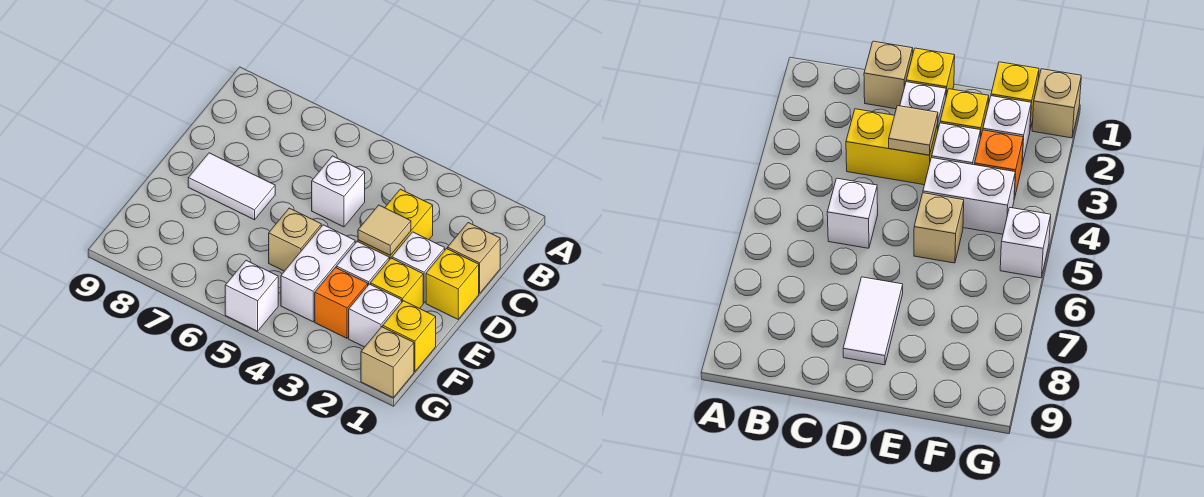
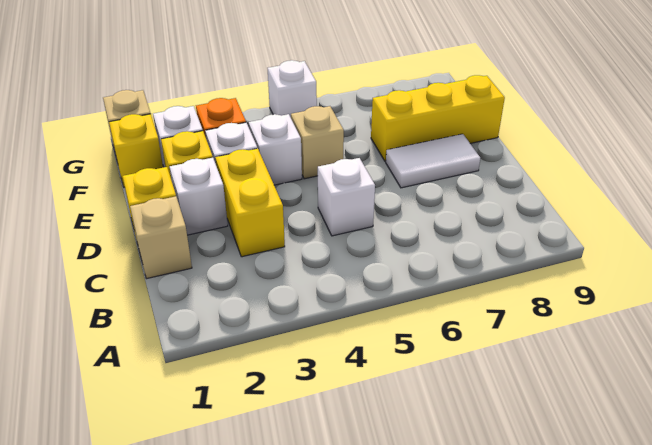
tan 1x1 tile [358,205,411,255] -> none
white 1x2 brick [281,225,355,322] -> white 1x1 brick [249,114,302,185]
none -> yellow 1x3 brick [371,75,505,162]

